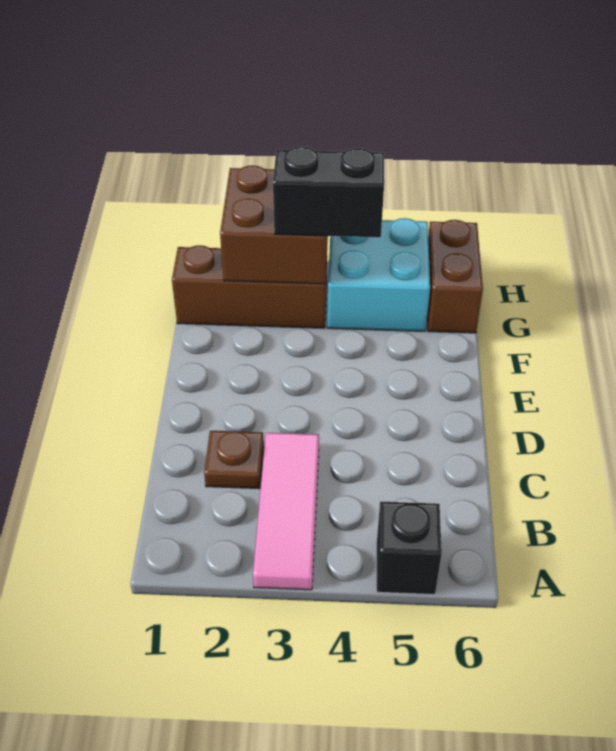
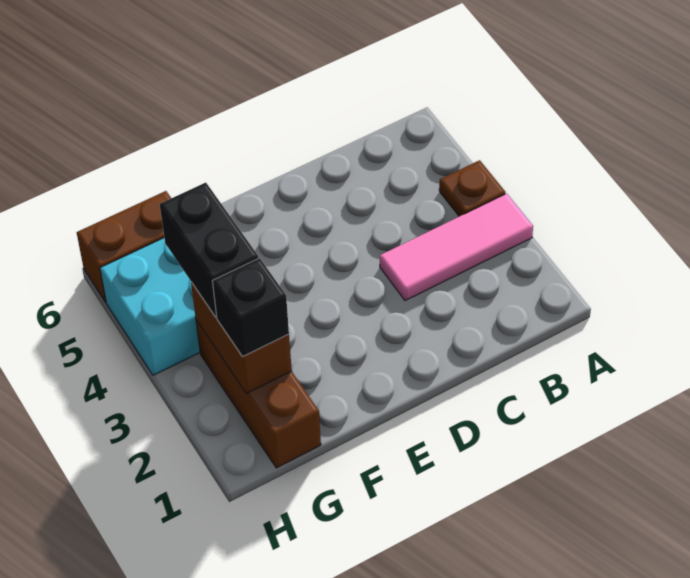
black 1x1 brick [377,502,442,595] -> black 1x1 brick moved to [212,258,289,357]
brown 1x1 plate [204,431,264,489] -> brown 1x1 plate moved to [439,160,505,216]
brown 2x2 brick [220,166,328,284] -> brown 1x2 brick [191,282,292,393]

